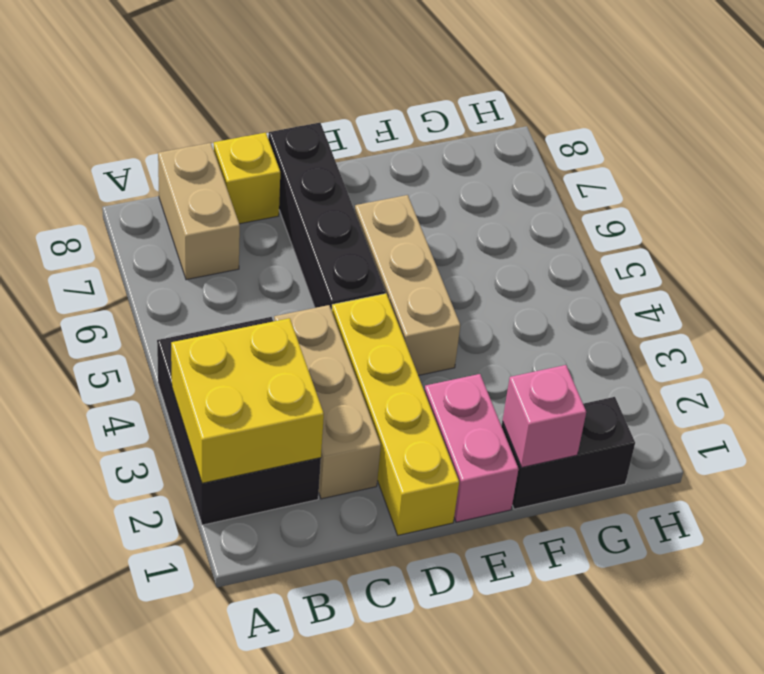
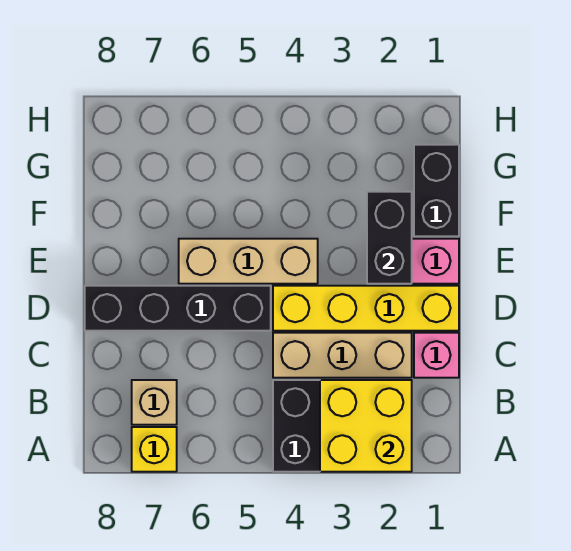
tan 1x2 brick [158,143,240,280] -> tan 1x1 brick [132,380,177,425]
yellow 1x1 brick [214,133,280,224] -> yellow 1x1 brick moved to [132,427,177,472]
none -> black 1x2 brick [367,192,412,284]
pink 1x1 brick [503,365,586,467] -> pink 1x1 brick moved to [414,333,459,378]

